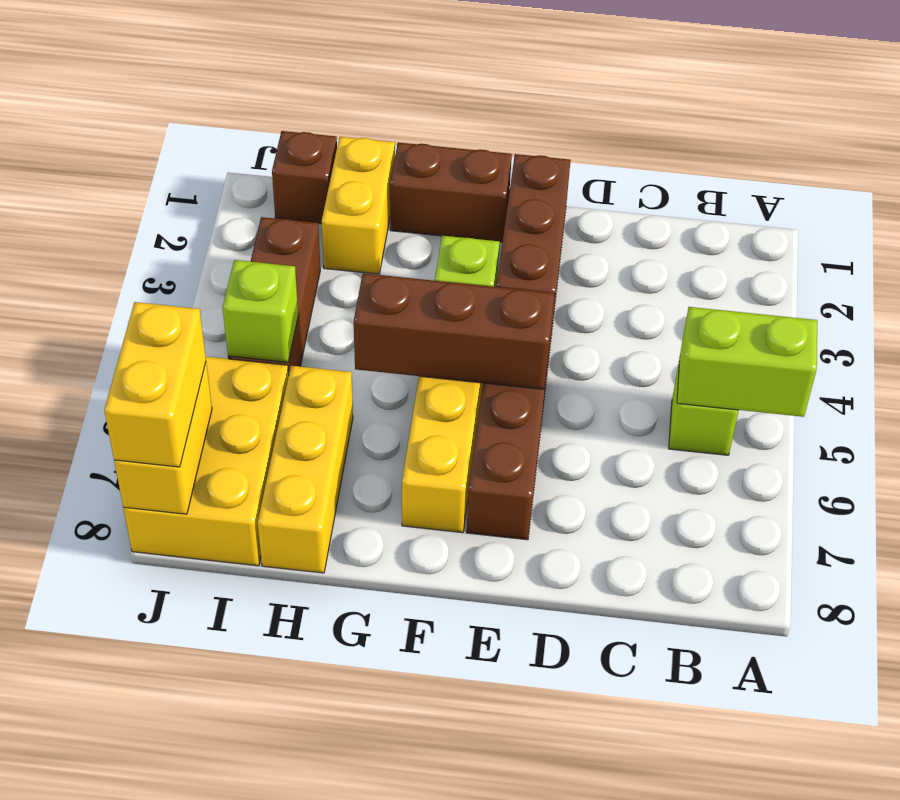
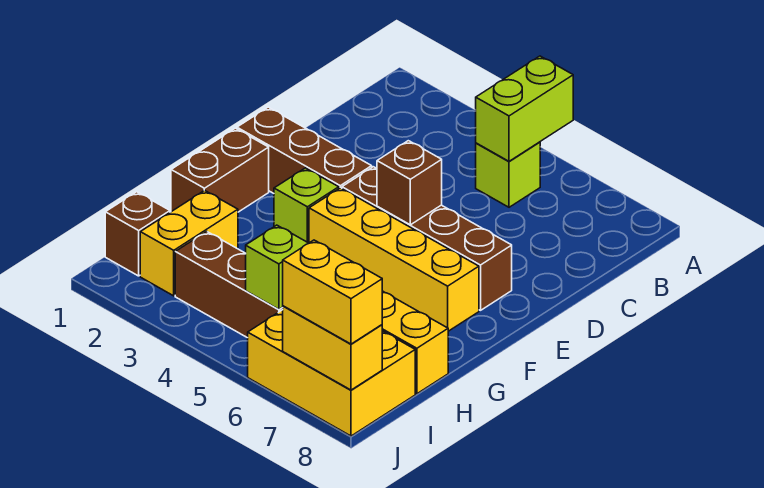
brown 1x3 brick [354,273,554,389] -> brown 1x1 brick [377,141,442,225]
yellow 1x2 brick [322,137,395,274] -> yellow 1x2 brick turned to [140,190,238,296]

